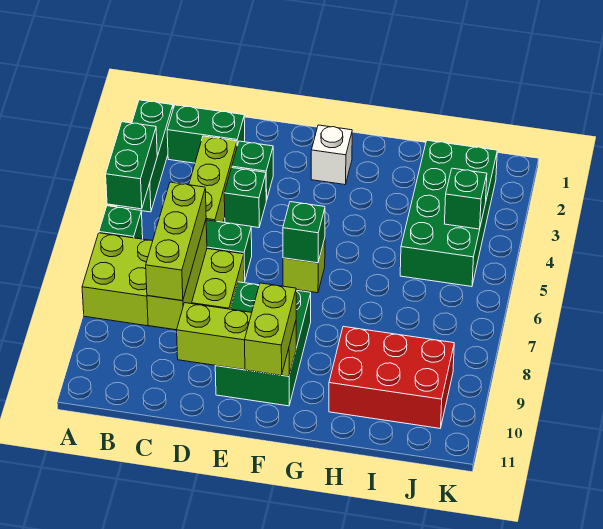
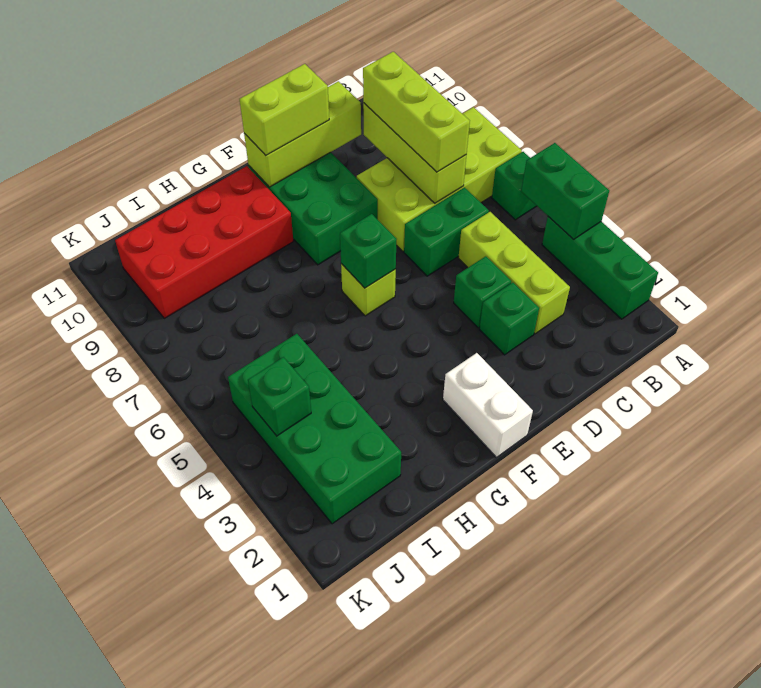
green 1x2 brick [167,105,245,163] -> none
white 1x1 brick [311,125,352,185] -> white 1x2 brick [443,353,533,457]
lime 1x2 brick [245,283,296,375] -> lime 1x2 brick turned to [240,64,329,155]
red 2x3 brick [329,326,454,428] -> red 2x4 brick [115,166,293,318]

